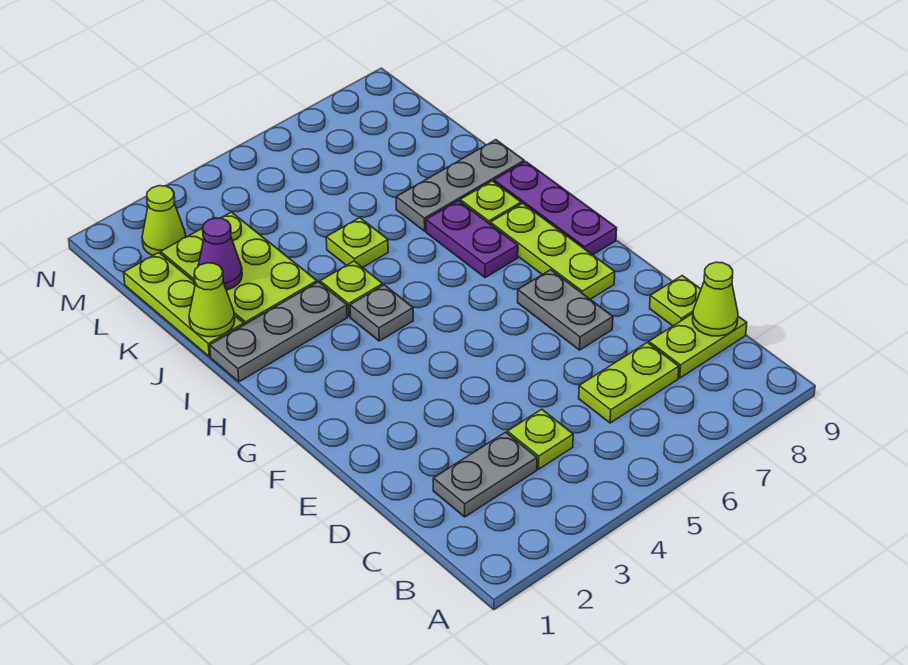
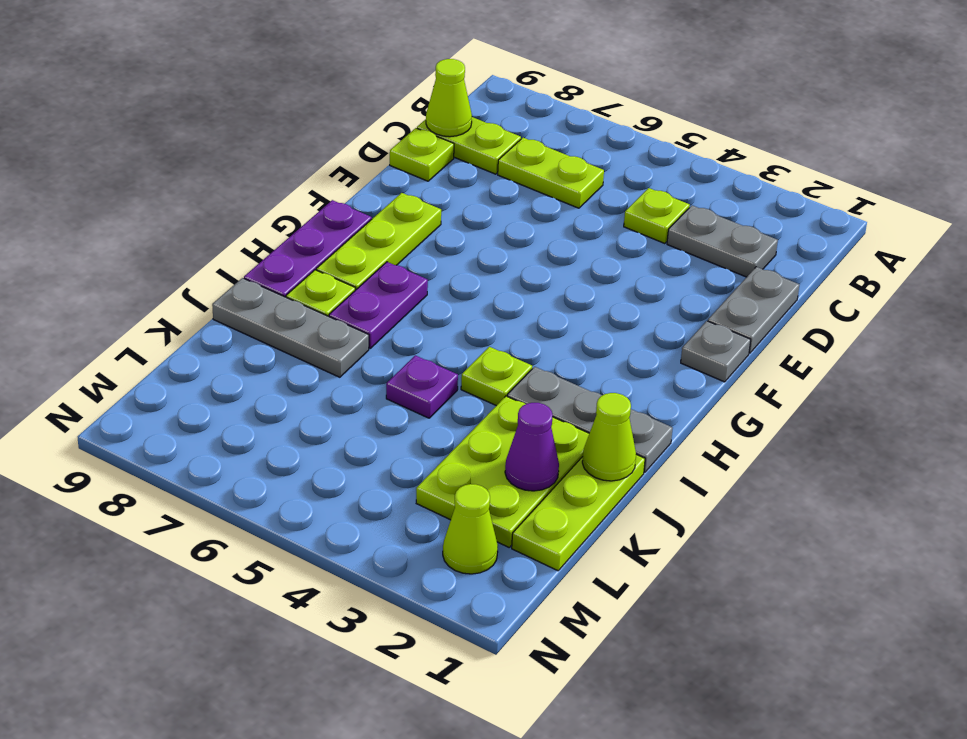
grey 1x2 plate [518,270,613,350] -> grey 1x2 plate moved to [708,267,799,353]
grey 1x1 plate [350,285,413,341] -> grey 1x1 plate moved to [681,321,751,382]
lime 1x1 plate [326,218,388,268] -> purple 1x1 plate [386,355,458,418]

